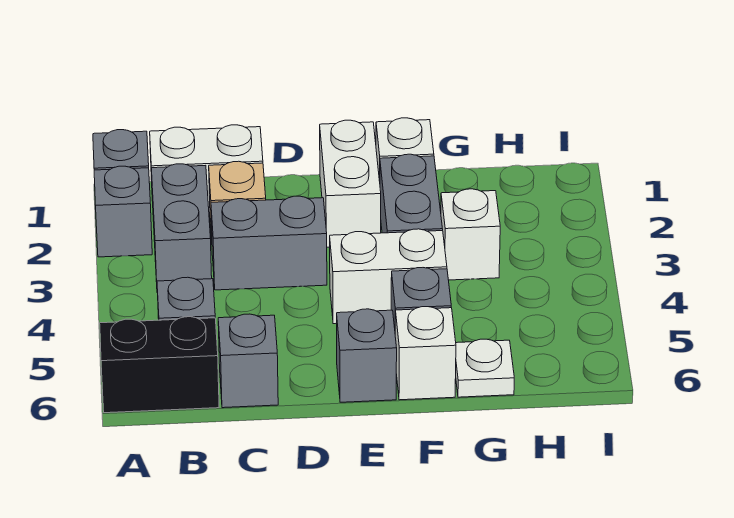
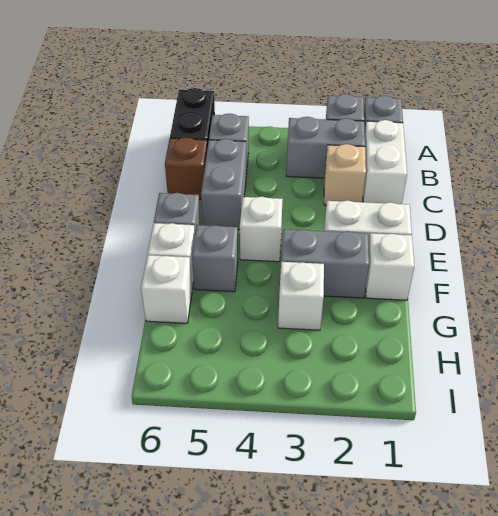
grey 1x2 brick [211,196,327,290] -> grey 1x2 brick moved to [201,139,246,230]
grey 1x1 brick [218,314,278,408] -> brown 1x1 brick [165,137,207,199]
white 1x2 brick [330,229,447,324] -> white 1x1 brick [240,197,283,262]
white 1x1 plate [456,339,514,397] -> white 1x1 brick [141,255,192,323]

